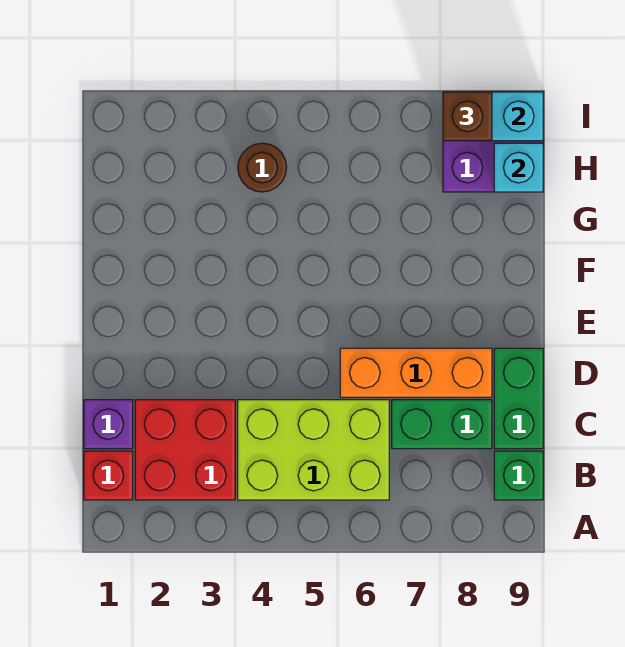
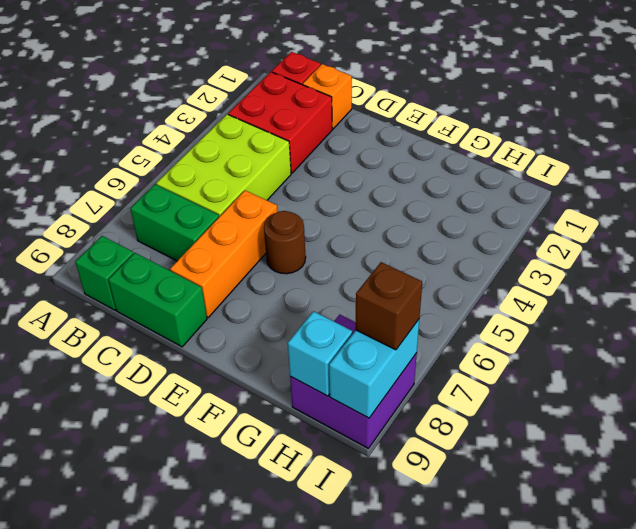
purple 1x1 brick [84,400,133,449] -> orange 1x1 brick [303,64,352,129]
green 1x2 brick [392,400,492,449] -> green 1x2 brick turned to [130,184,219,261]
brown 1x1 round brick [238,143,287,192] -> brown 1x1 round brick moved to [264,211,306,274]

